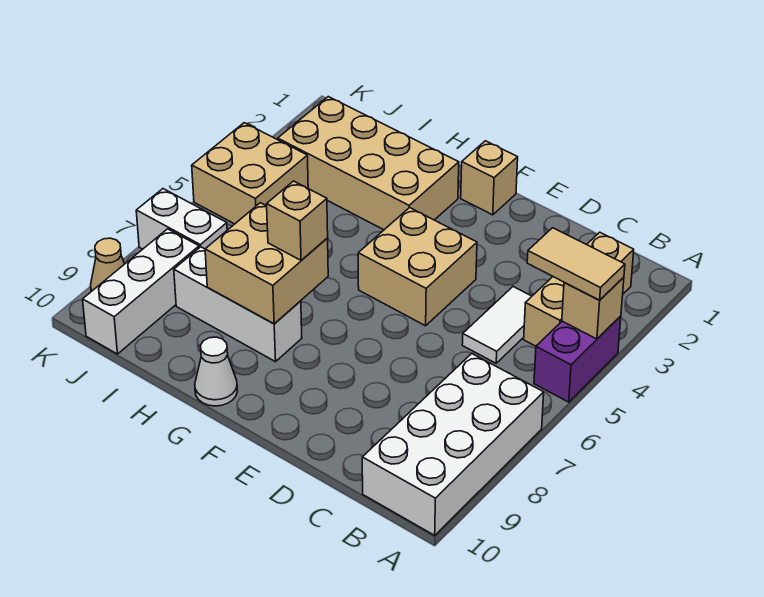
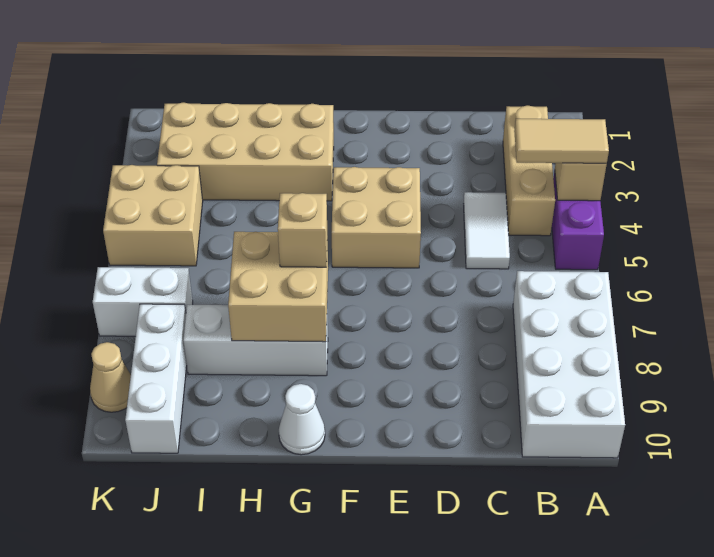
tan 1x1 brick [461,141,518,215] -> none

